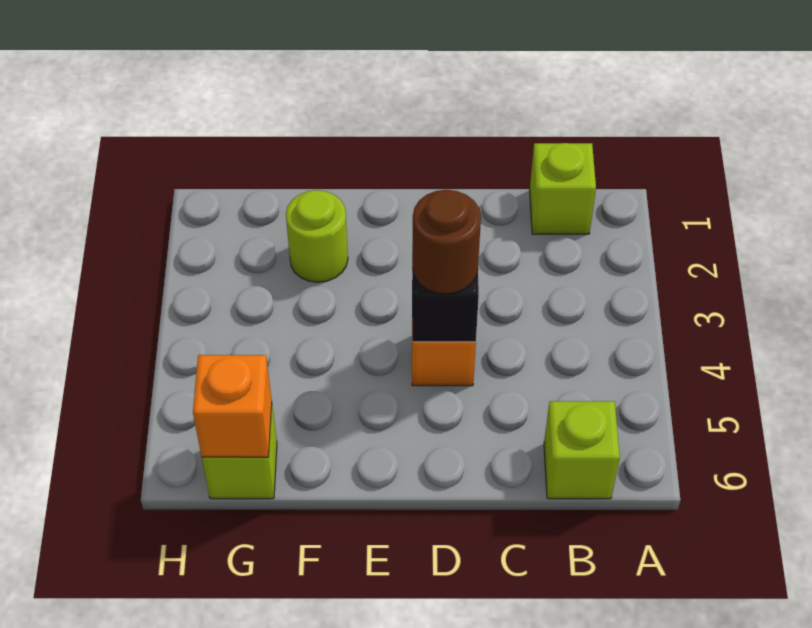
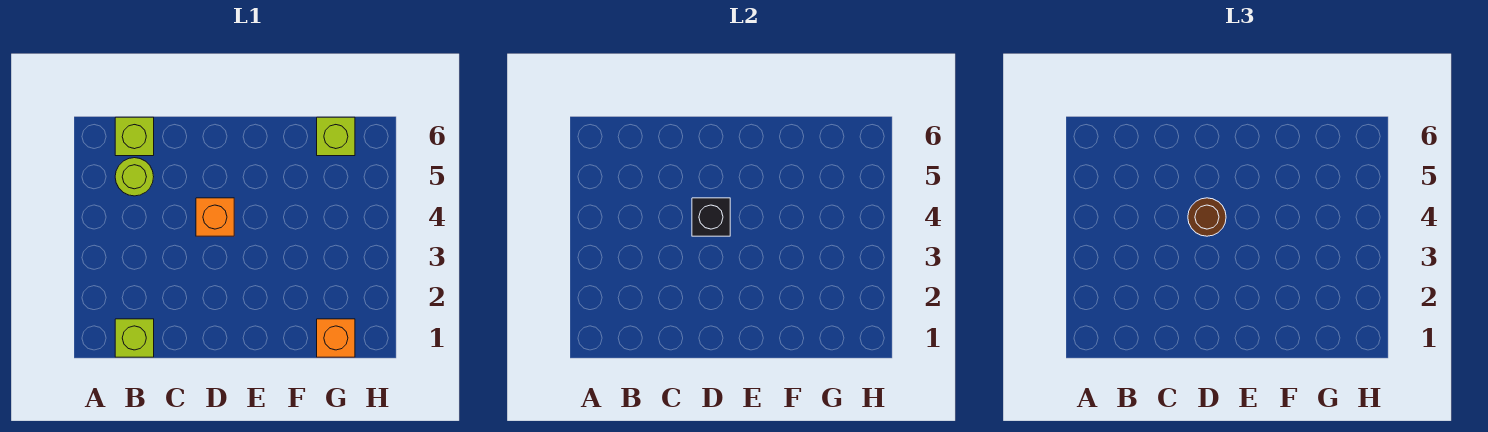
lime 1x1 round brick [286,190,348,282] -> lime 1x1 round brick moved to [115,158,154,196]
orange 1x1 brick [193,355,272,457] -> orange 1x1 brick moved to [317,319,355,357]

